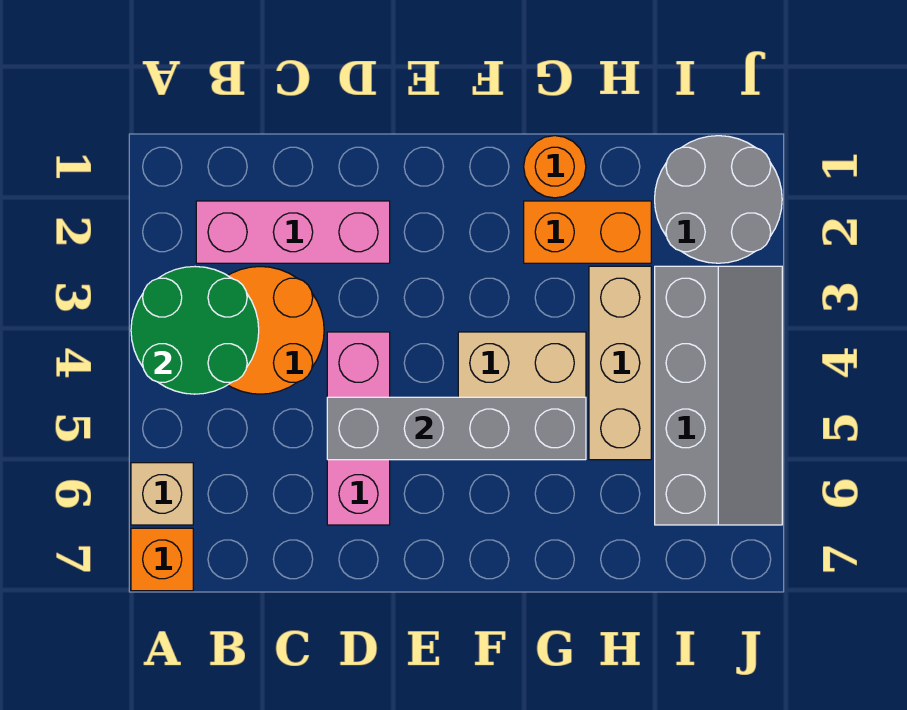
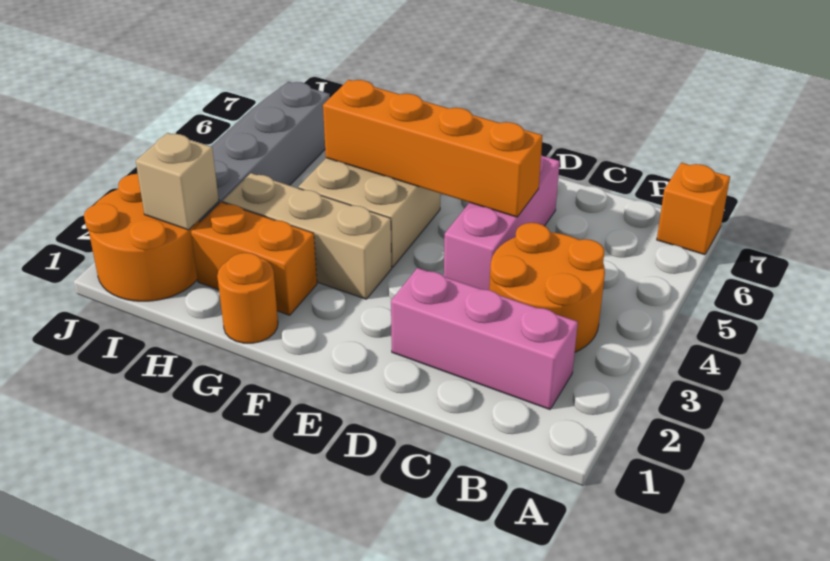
green 2x2 round brick [131,267,259,394] -> none
tan 1x1 brick [131,463,193,525] -> tan 1x1 brick moved to [136,133,219,230]
grey 1x4 brick [327,397,586,460] -> orange 1x4 brick [323,80,543,217]
tan 1x3 brick [589,266,651,460] -> tan 1x3 brick turned to [223,173,392,299]
grey 2x2 round brick [655,136,782,263] -> orange 2x2 round brick [84,174,199,301]

